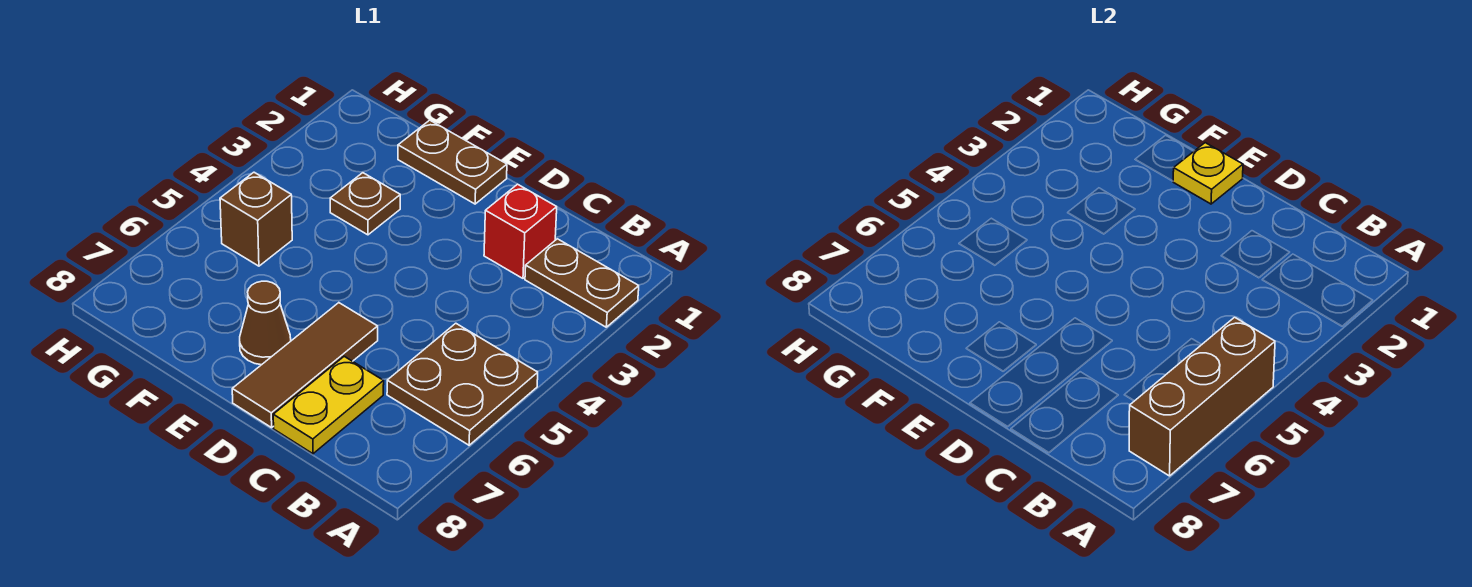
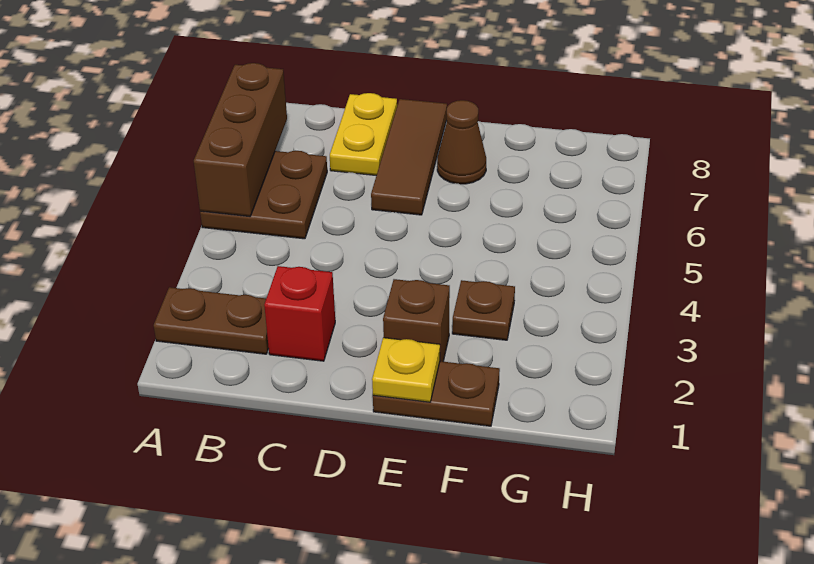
brown 1x1 brick [220,172,292,266] -> brown 1x1 brick moved to [383,279,450,361]

